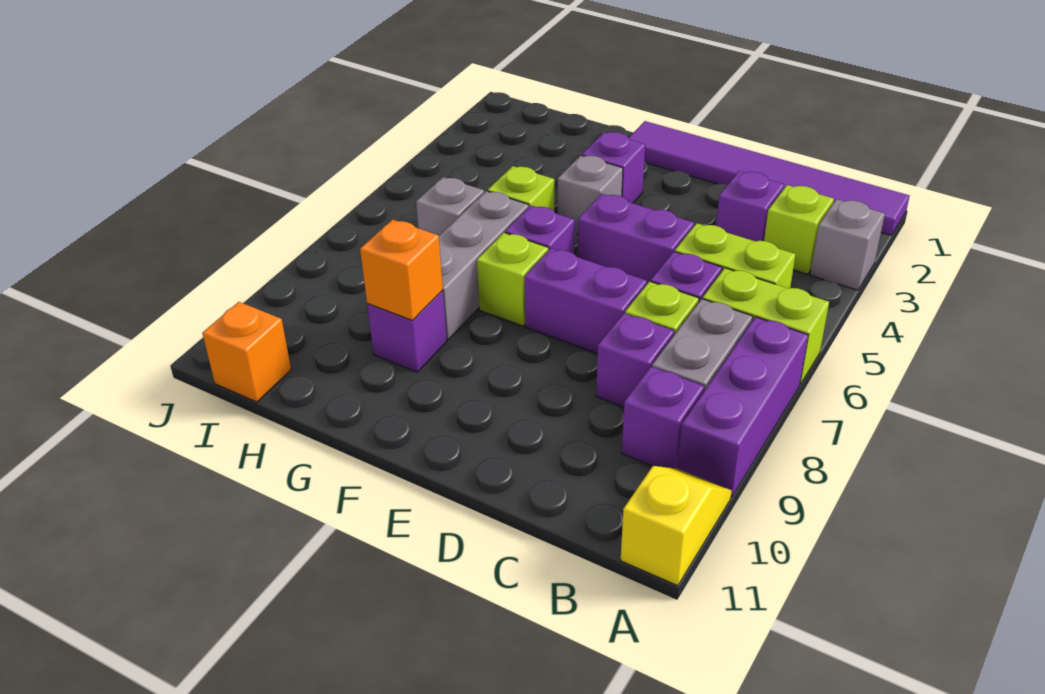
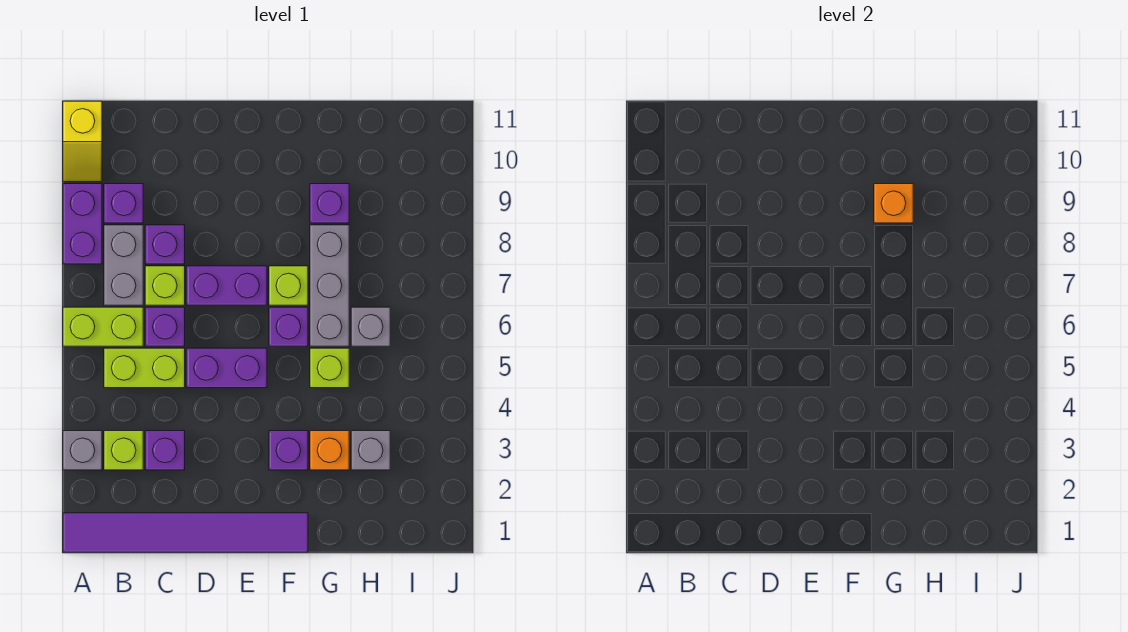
purple 1x3 brick [678,317,808,497] -> purple 1x2 brick [63,184,102,264]
grey 1x1 brick [558,155,623,234] -> grey 1x1 brick moved to [351,431,390,470]
orange 1x1 brick [202,302,291,402] -> orange 1x1 brick moved to [310,431,349,470]

